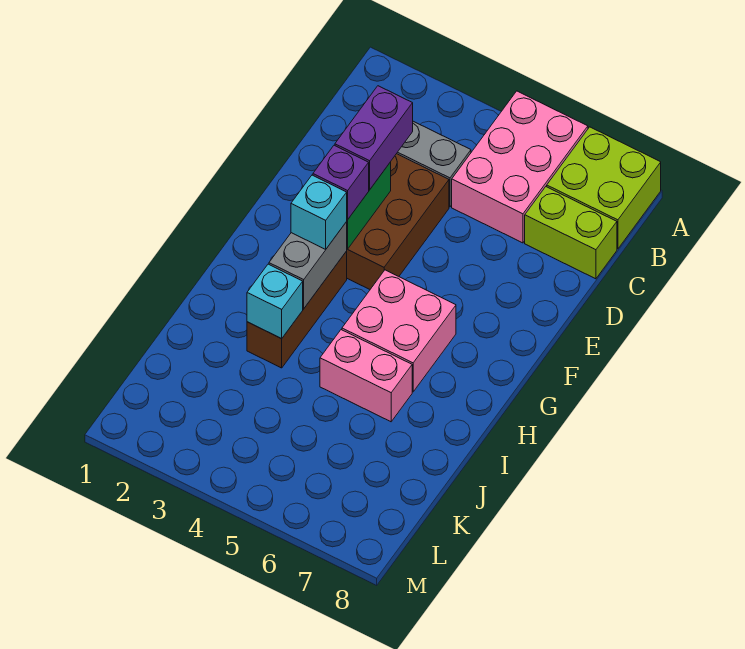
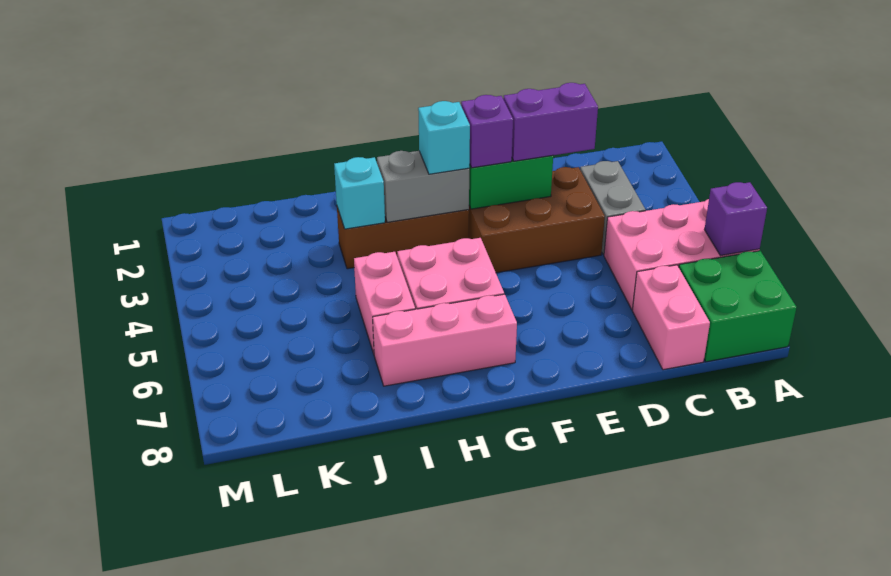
none -> purple 1x1 brick [705,182,767,256]
lime 2x2 brick [547,127,661,249] -> green 2x2 brick [679,251,797,362]
lime 1x2 brick [525,187,617,279] -> pink 1x2 brick [632,265,710,370]
none -> pink 1x3 brick [373,294,517,386]

